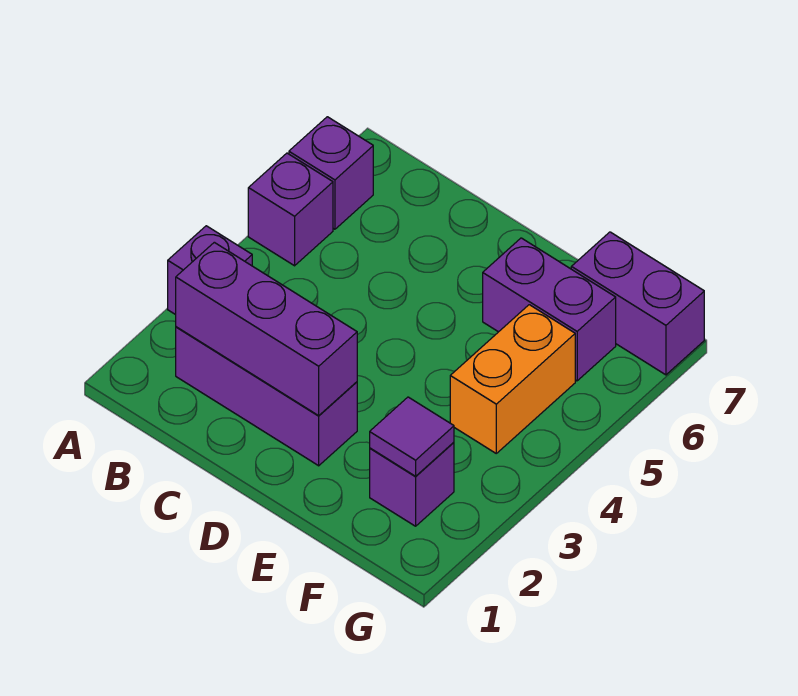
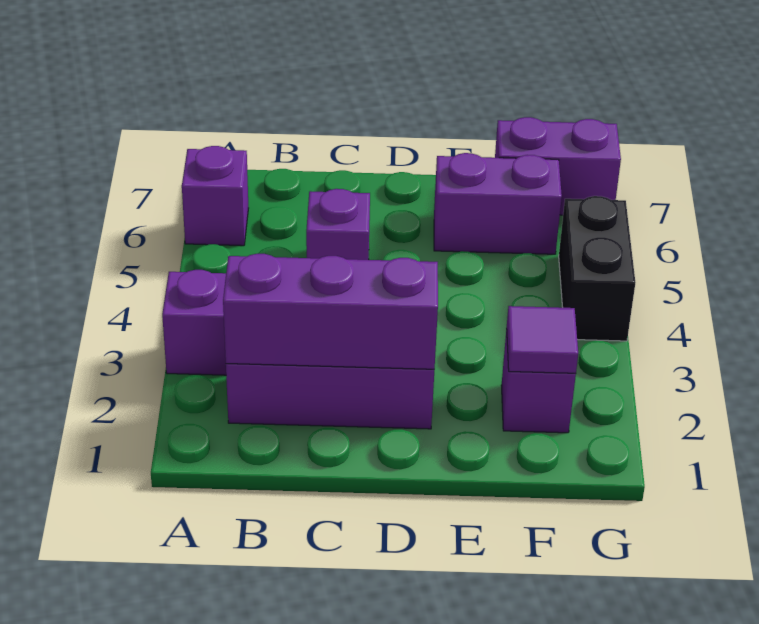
purple 1x1 brick [248,153,333,266] -> purple 1x1 brick moved to [306,189,370,260]
orange 1x2 brick [450,305,575,453] -> none
none -> black 1x2 brick [559,196,635,341]

